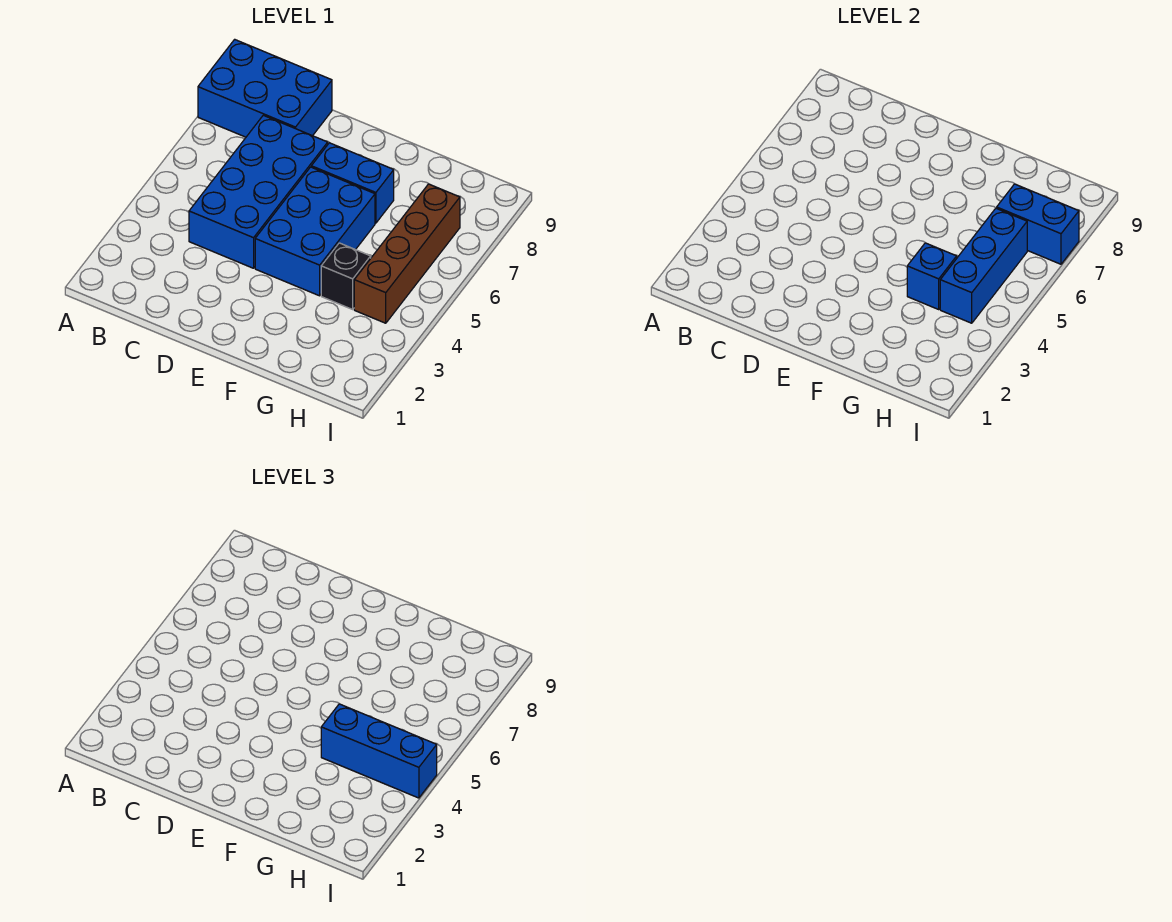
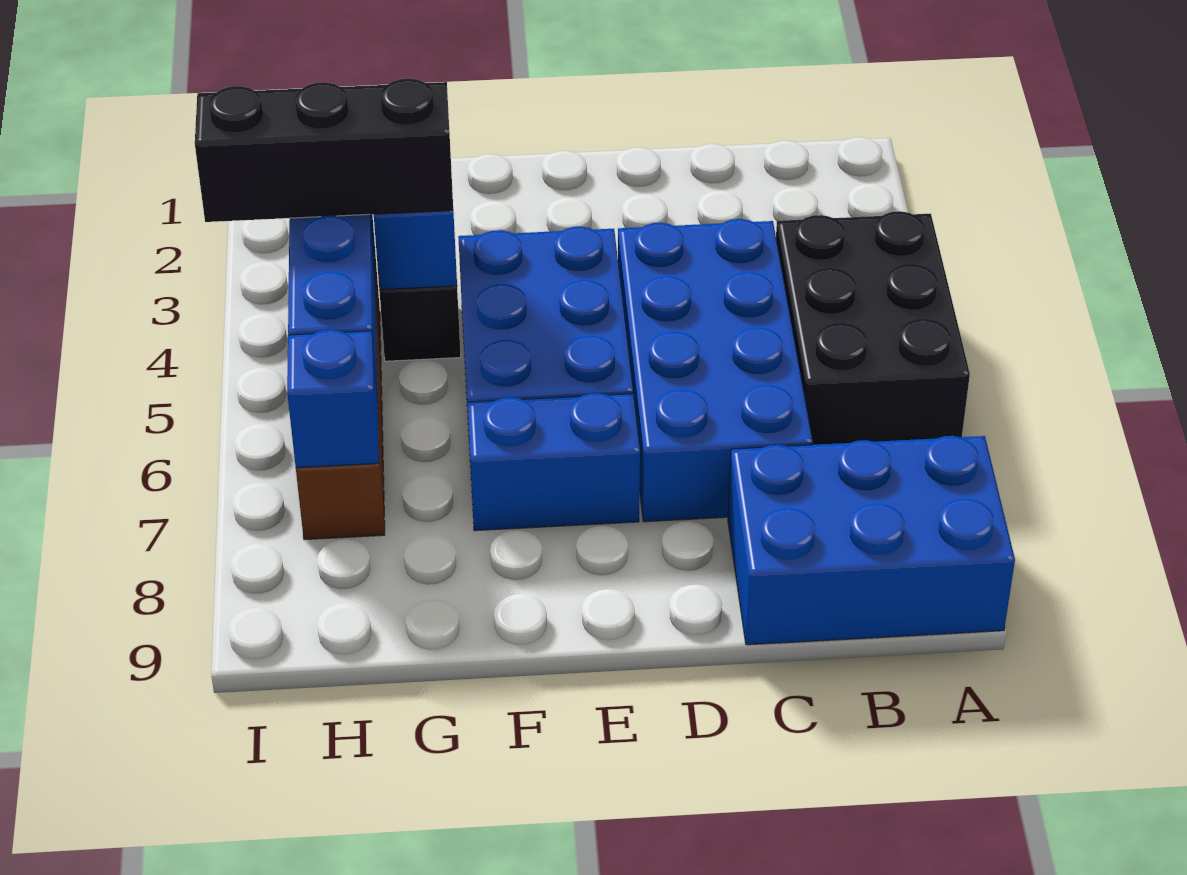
none -> black 2x3 brick [776,211,970,445]
blue 1x3 brick [321,704,437,798] -> black 1x3 brick [195,79,453,222]
blue 1x2 brick [997,184,1079,264] -> blue 1x1 brick [287,330,379,468]

